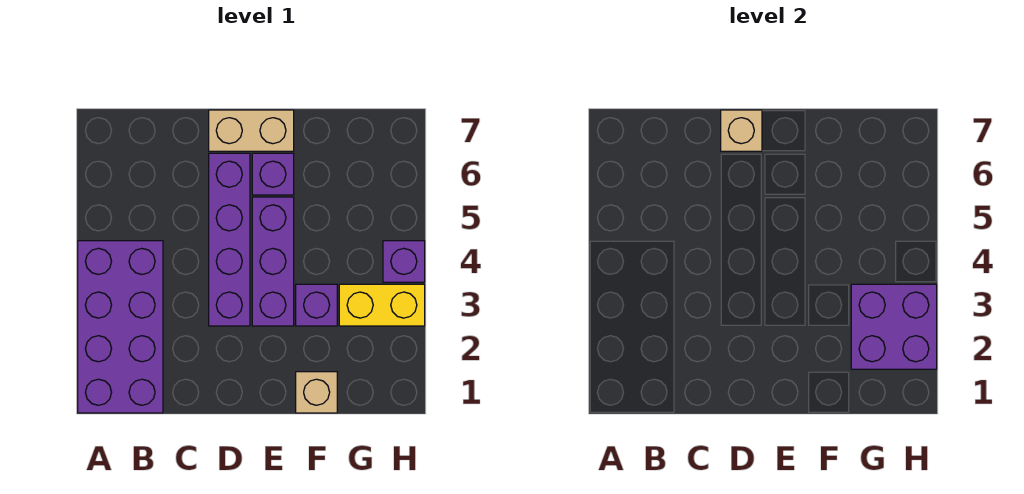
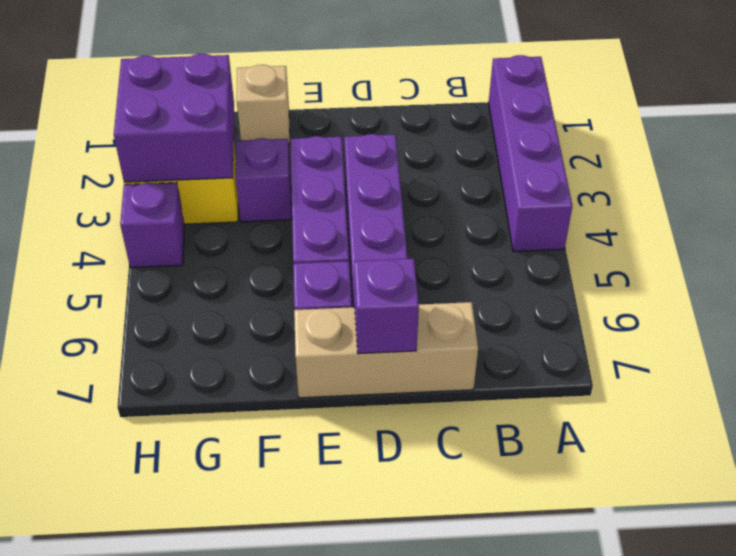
purple 2x4 brick [78,241,163,413] -> purple 1x4 brick [489,55,572,252]
tan 1x2 brick [209,110,294,151] -> tan 1x3 brick [294,302,478,398]
tan 1x1 brick [721,110,762,151] -> purple 1x1 brick [354,258,419,354]

